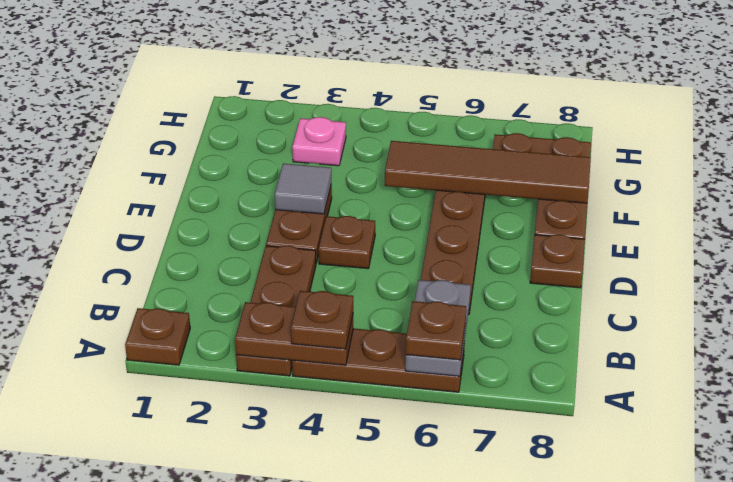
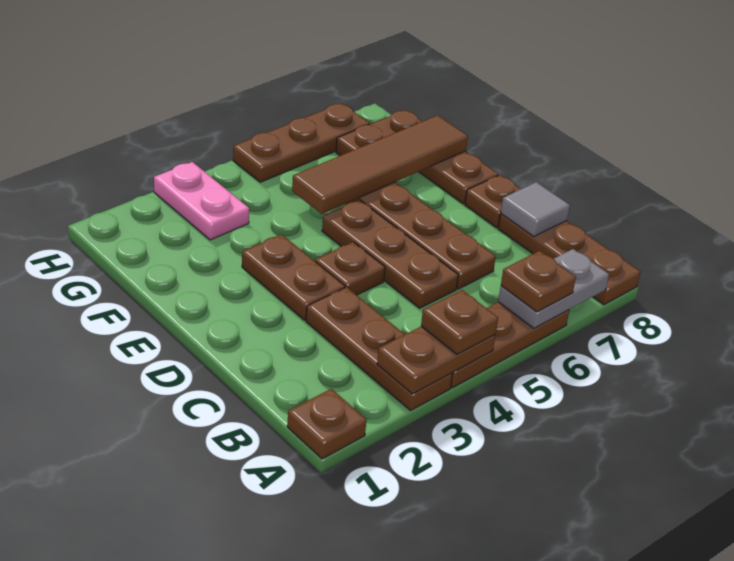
grey 1x2 plate [405,280,471,376] -> grey 1x2 plate turned to [498,249,609,328]
none -> brown 1x3 plate [498,214,640,305]
none -> brown 1x3 plate [322,200,458,308]
grey 1x1 tile [275,164,331,214] -> grey 1x1 tile moved to [501,182,570,237]
pink 1x1 plate [292,117,346,166] -> pink 1x2 plate [154,162,249,240]
none -> brown 1x3 plate [233,103,370,182]

